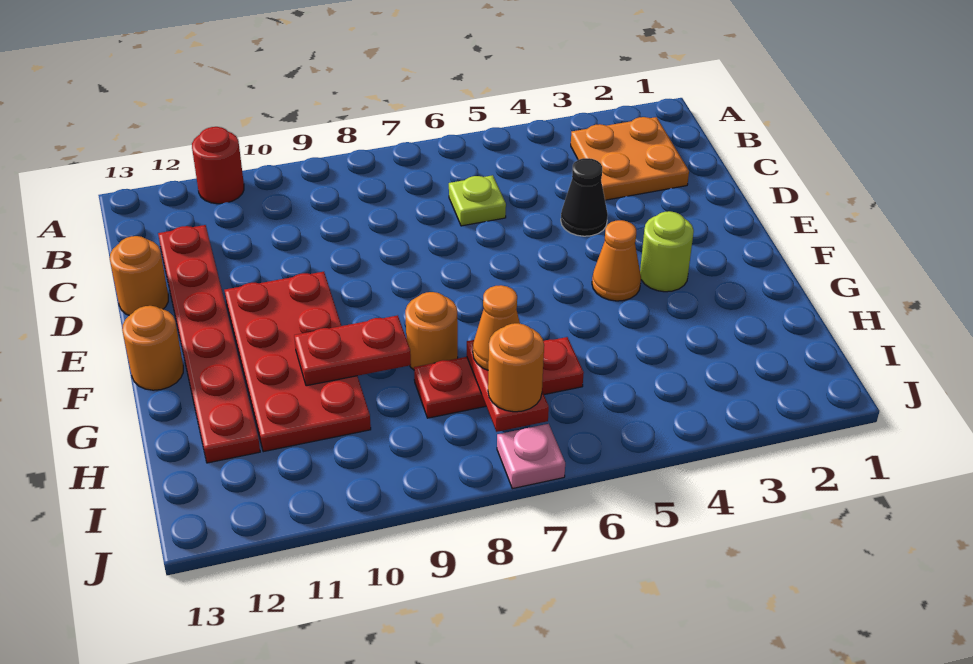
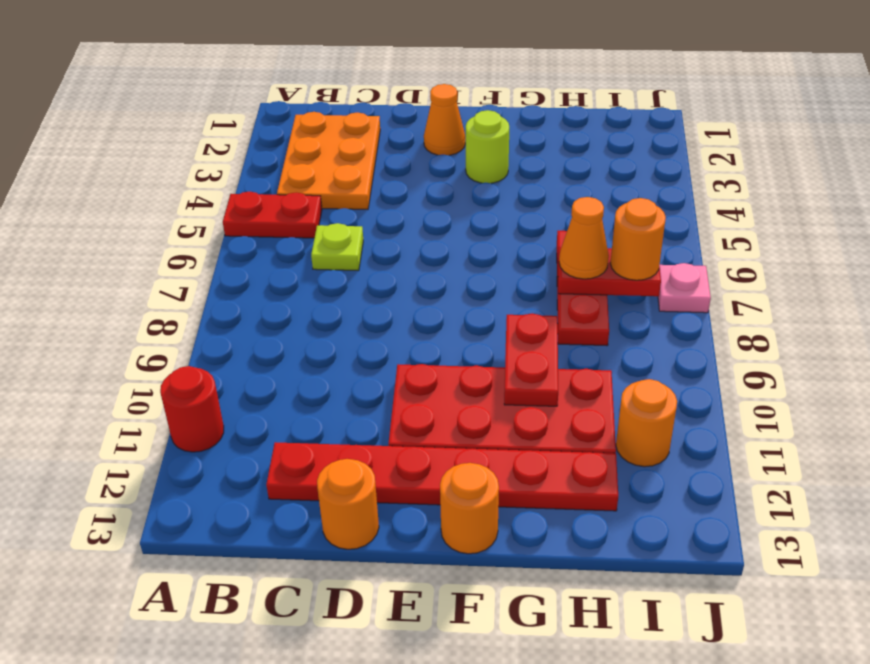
none -> red 1x2 plate [223,192,322,238]
orange 2x2 plate [571,117,689,200] -> orange 2x3 plate [277,112,380,209]
black 1x1 cone [561,158,608,236] -> none
orange 1x1 cone [592,220,641,301] -> orange 1x1 cone moved to [424,84,465,155]
orange 1x1 round brick [405,292,458,370] -> orange 1x1 round brick moved to [616,379,677,467]

